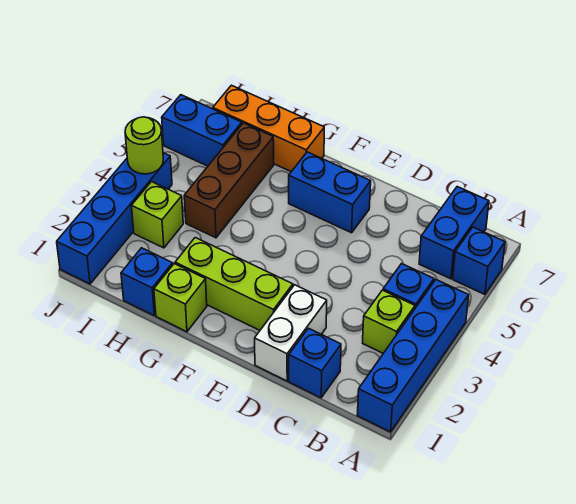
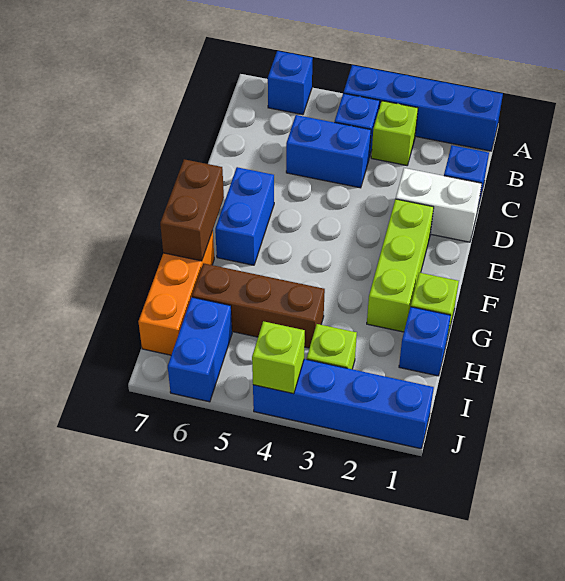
blue 1x2 brick [419,187,489,279] -> blue 1x2 brick moved to [286,115,371,188]
none -> brown 1x2 brick [160,159,224,261]
lime 1x1 round brick [125,117,163,174] -> lime 1x1 brick [252,321,305,394]

